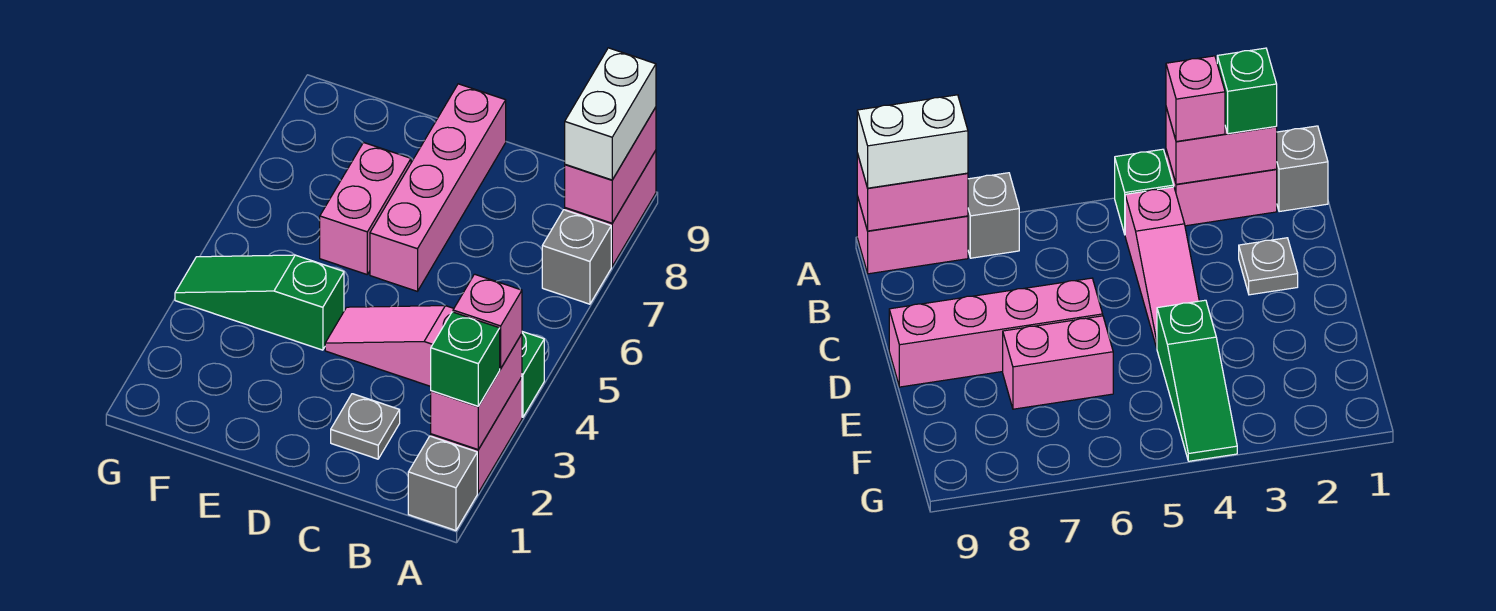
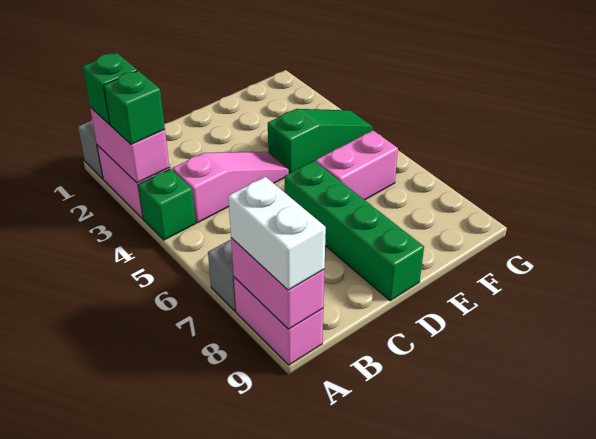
pink 1x1 brick [453,274,522,369] -> green 1x1 brick [104,71,165,144]
grey 1x1 plate [331,394,400,459] -> none
pink 1x4 brick [370,84,506,291] -> green 1x4 brick [285,161,424,301]
pink 1x2 brick [320,143,411,274] -> pink 1x2 brick turned to [316,130,398,200]

